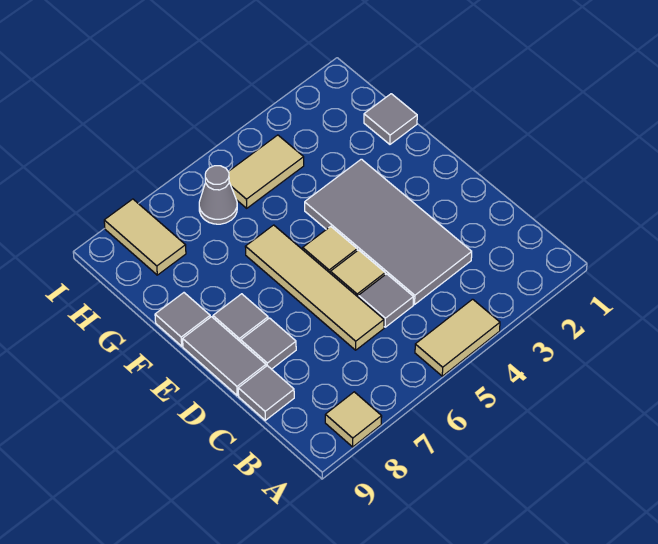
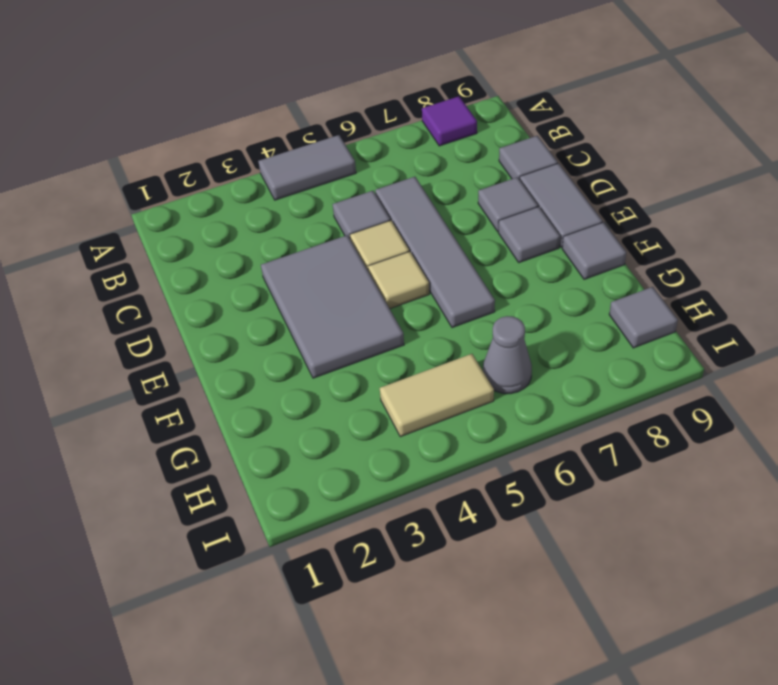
tan 1x2 tile [415,299,500,376] -> grey 1x2 tile [258,135,356,200]
tan 1x1 tile [325,392,382,447] -> purple 1x1 tile [422,96,477,146]
grey 2x4 tile [305,159,472,304] -> grey 2x3 tile [261,235,404,378]
tan 1x4 tile [245,225,384,350] -> grey 1x4 tile [375,177,495,328]
grey 1x1 tile [364,94,417,144] -> grey 1x1 tile moved to [609,287,678,348]
tan 1x2 tile [104,199,186,275] -> none

